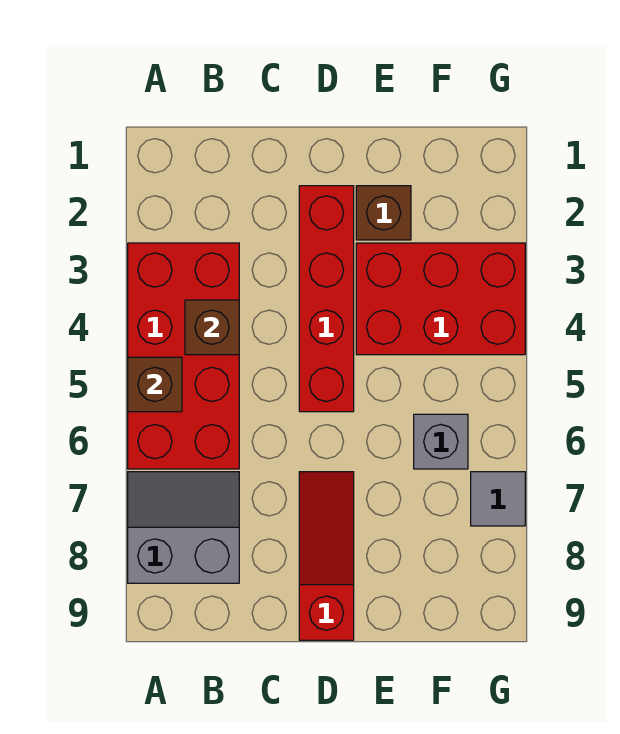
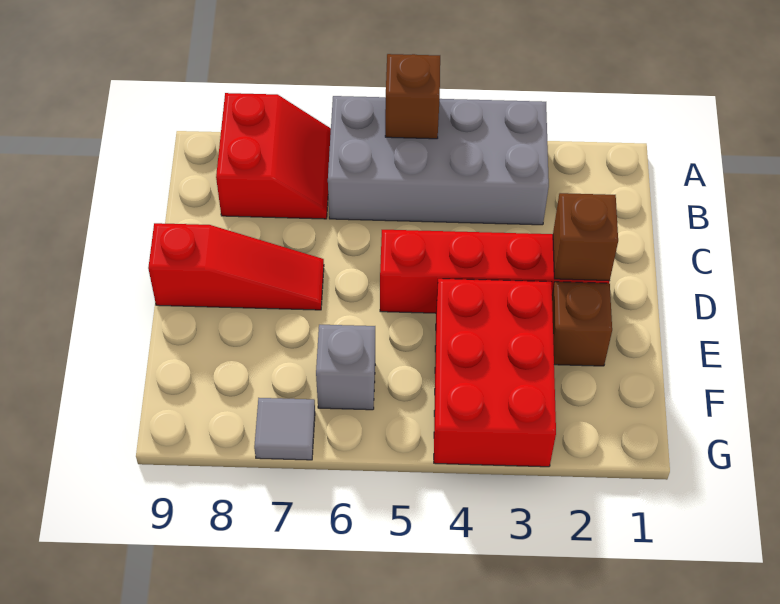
red 2x4 brick [128,243,239,469] -> grey 2x4 brick [328,96,549,225]
grey 2x2 slope [128,472,239,583] -> red 2x2 slope [216,93,331,219]
brown 1x1 brick [185,300,239,355] -> brown 1x1 brick moved to [553,193,618,281]

